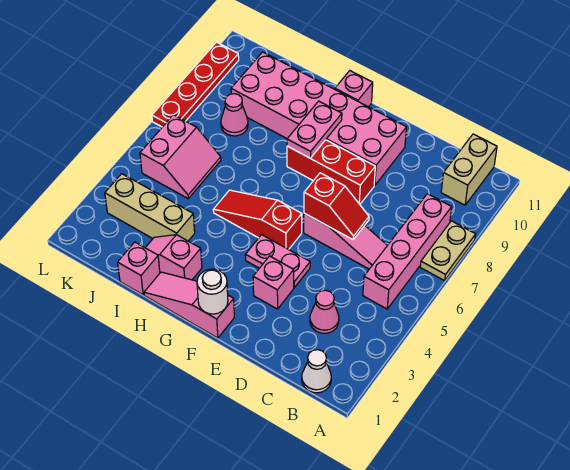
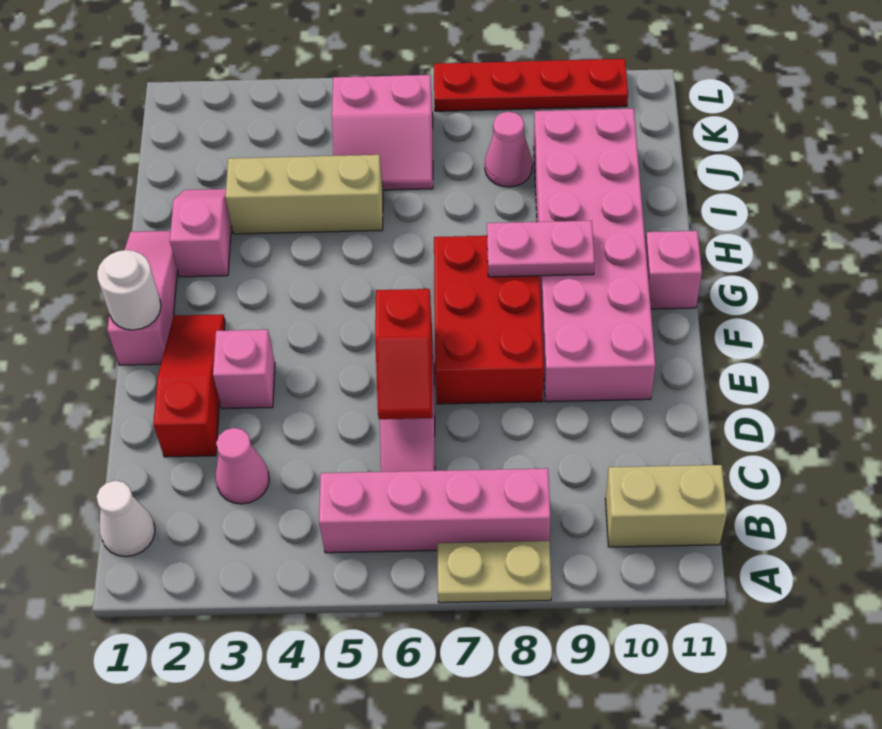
pink 1x2 plate [245,235,310,288] -> none
red 1x3 brick [287,140,375,204] -> red 2x3 brick [434,236,544,404]
red 1x3 slope [213,190,302,249] -> red 1x3 slope moved to [153,314,225,457]
pink 1x1 brick [118,242,160,295] -> none
tan 1x3 brick [105,174,195,241] -> tan 1x3 brick turned to [225,155,383,234]

